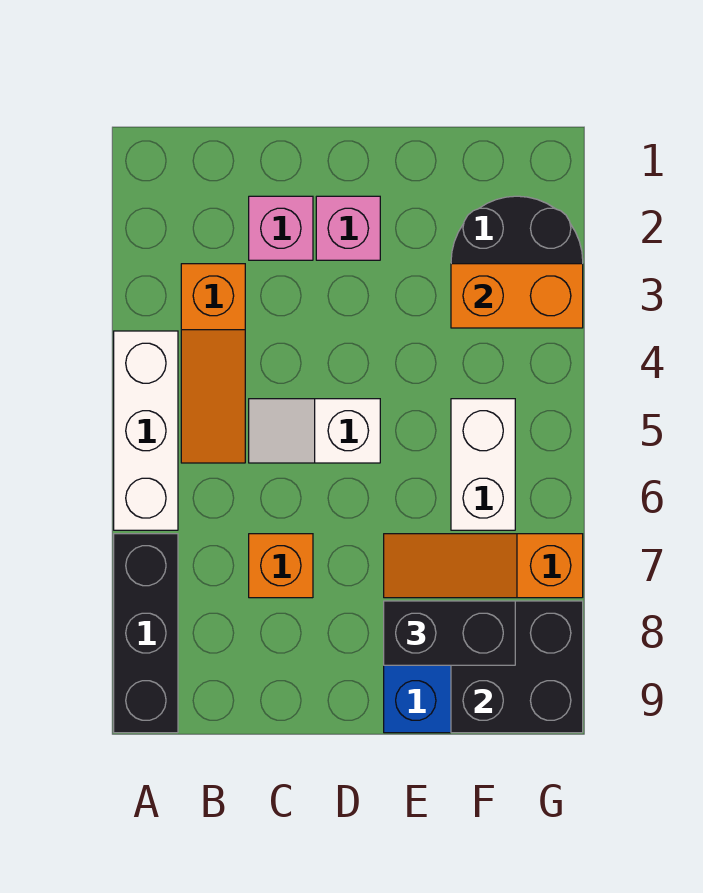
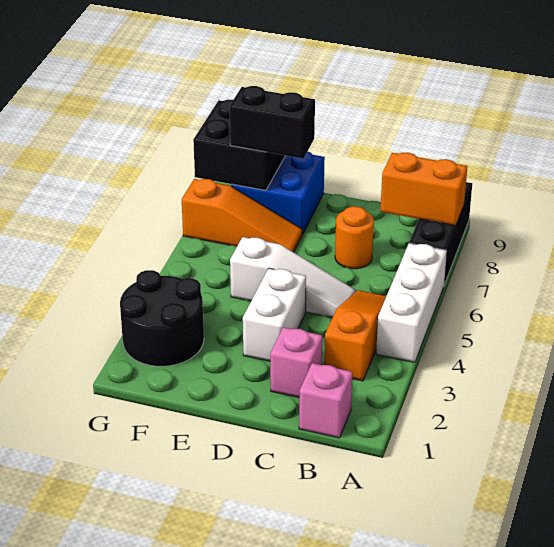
white 1x2 slope [249,399,380,463] -> white 1x3 slope [230,237,356,318]
orange 1x1 brick [249,534,313,598] -> orange 1x1 round brick [335,206,374,269]
pink 1x1 brick [316,196,380,260] -> pink 1x1 brick moved to [299,363,353,438]
orange 1x2 brick [451,264,583,328] -> orange 1x2 brick moved to [381,153,467,226]
white 1x2 brick [451,399,515,530] -> white 1x2 brick moved to [243,268,306,361]

